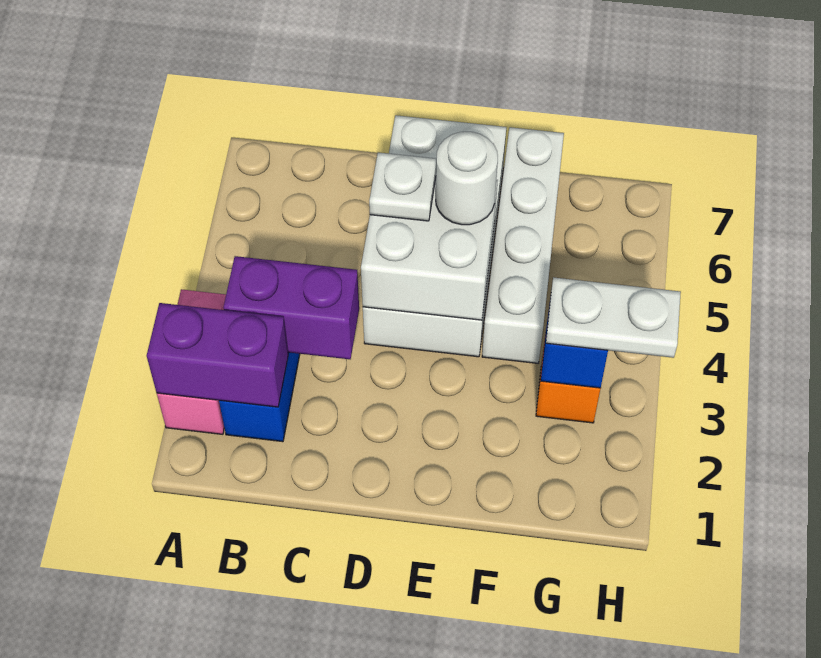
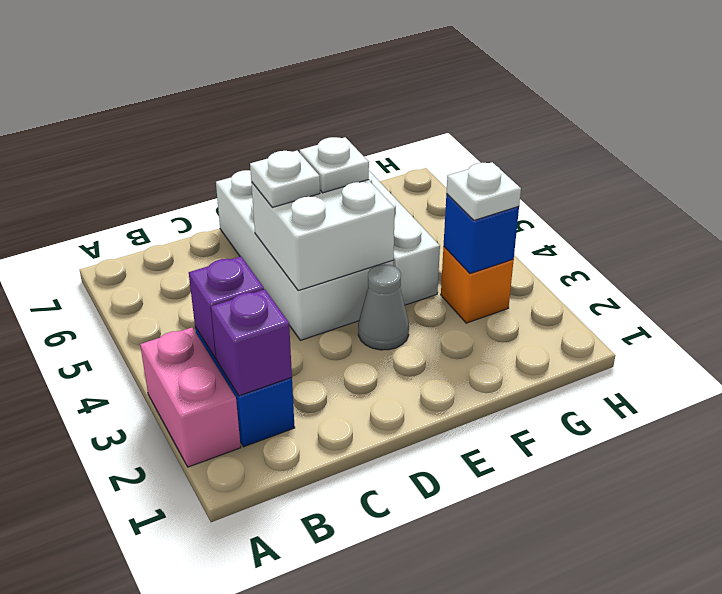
purple 1x2 brick [147,303,288,407] -> purple 1x1 brick [211,289,292,396]
purple 1x2 brick [223,256,359,359] -> purple 1x1 brick [189,256,264,359]
none -> grey 1x1 cone [358,264,409,350]
white 1x1 round brick [436,132,498,225] -> white 1x1 plate [300,137,369,193]
white 1x2 plate [546,277,681,358] -> white 1x1 plate [446,162,521,220]

